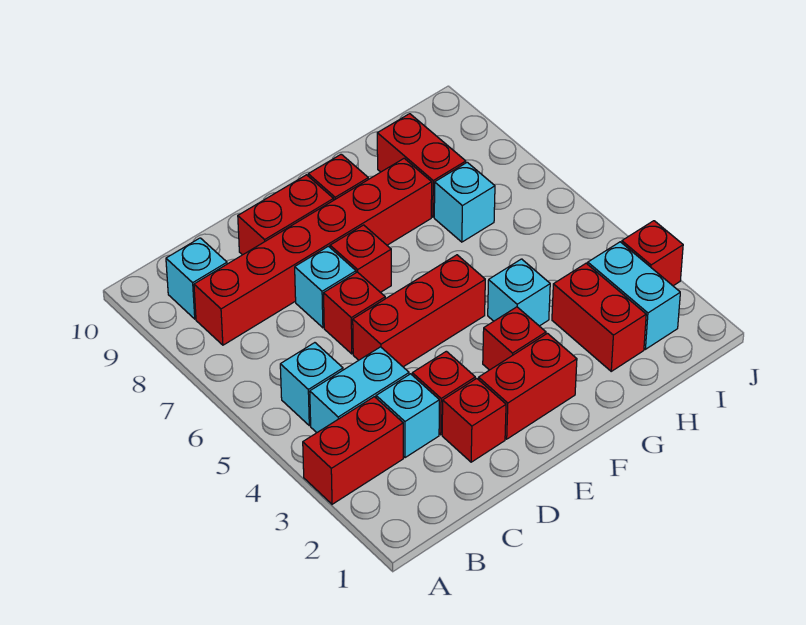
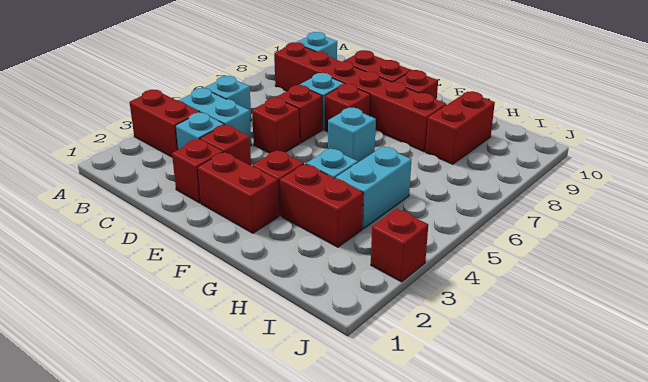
red 1x3 brick [353,255,485,367] -> red 1x1 brick [252,98,300,153]
red 1x2 brick [552,263,646,371] -> red 1x2 brick turned to [280,164,363,247]
cyan 1x1 brick [434,162,495,242] -> cyan 1x1 brick moved to [328,108,376,162]
cyan 1x2 brick [588,242,680,349] -> cyan 1x2 brick moved to [336,146,412,229]

